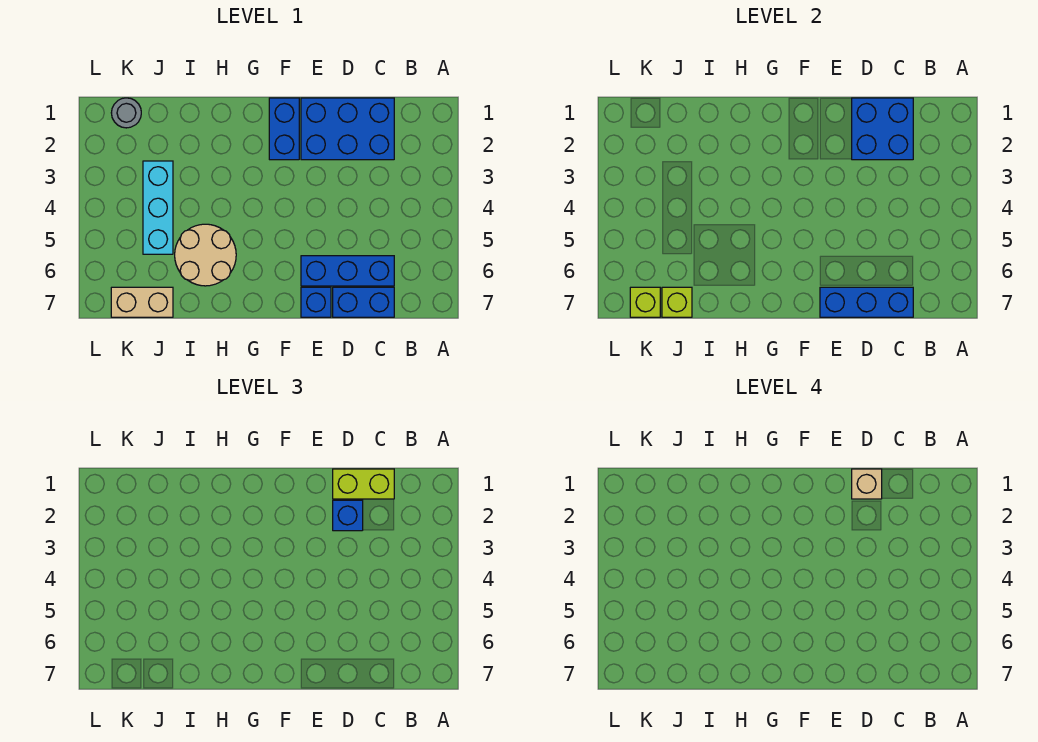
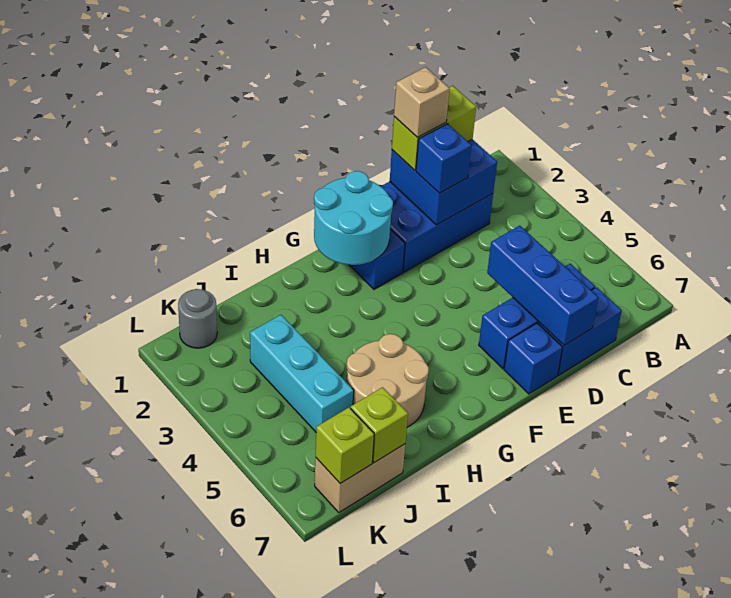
blue 1x3 brick [820,287,913,317] -> blue 1x3 brick turned to [487,226,598,345]
none -> cyan 2x2 round brick [314,171,393,265]

